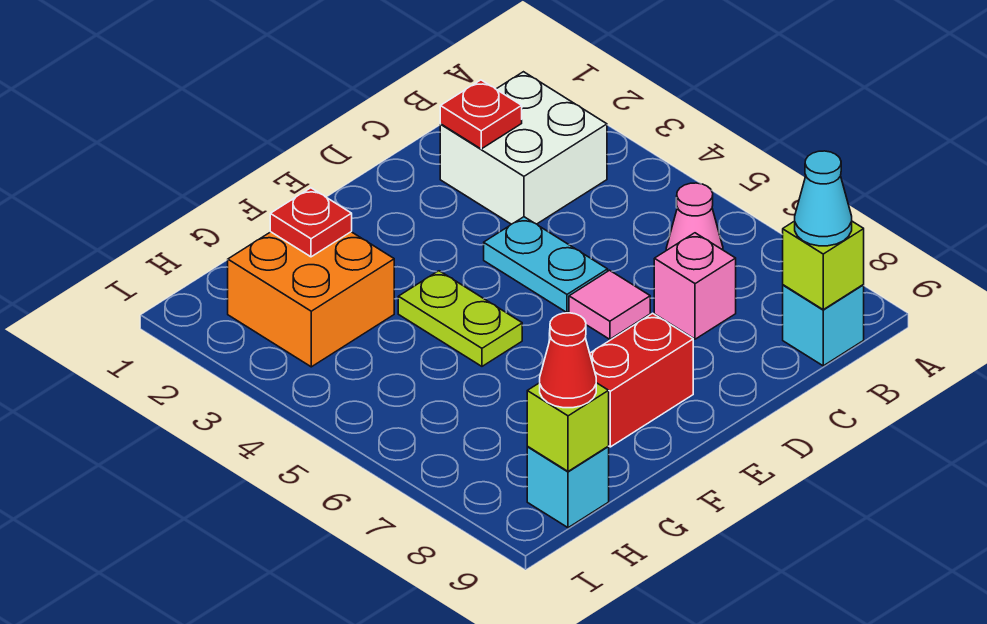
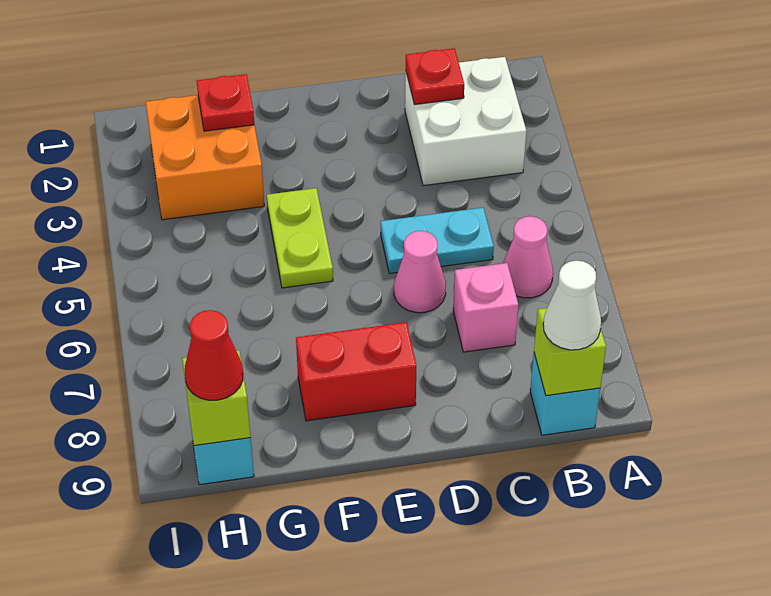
cyan 1x1 cone [795,151,852,246] -> white 1x1 cone [543,261,601,350]
cyan 1x2 plate [484,217,608,313] -> cyan 1x2 plate turned to [381,208,494,273]
pink 1x1 tile [569,270,650,339] -> pink 1x1 cone [394,231,446,313]

